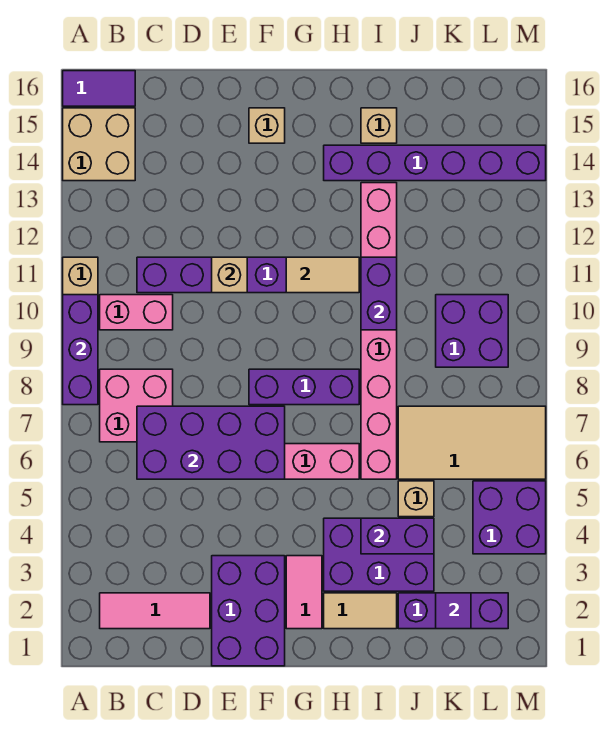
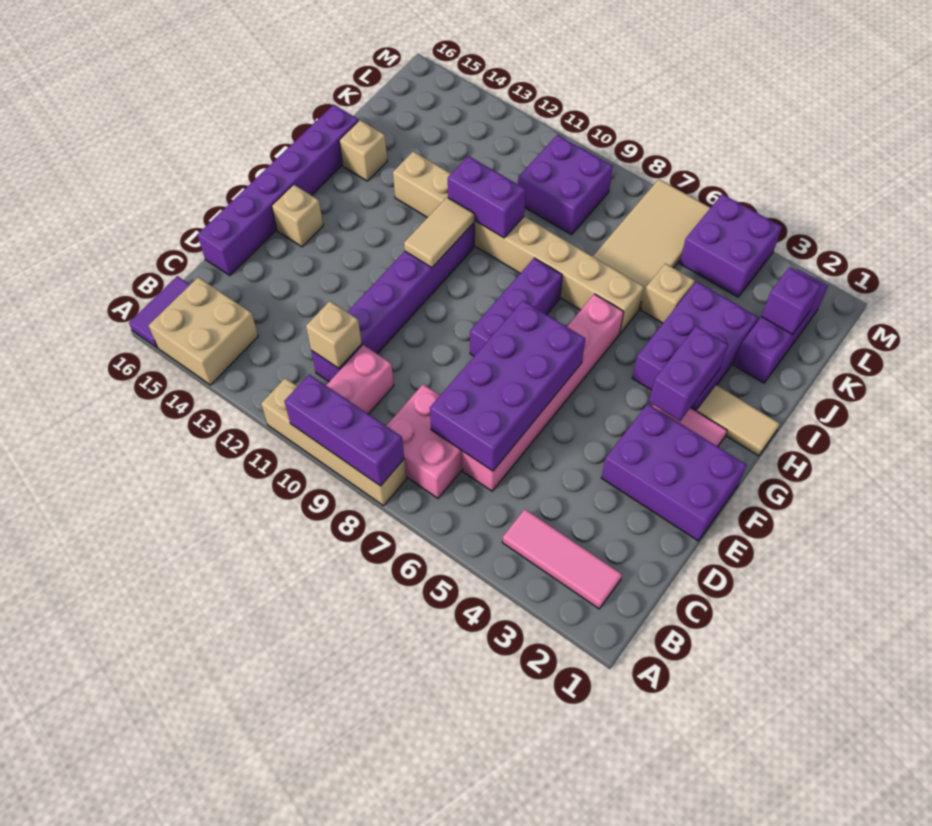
pink 1x3 tile [100,593,210,629] -> pink 1x3 tile turned to [502,509,622,609]
tan 1x1 brick [212,257,247,293] -> tan 1x1 brick moved to [306,301,362,368]
tan 1x2 tile [324,593,397,629] -> tan 1x2 tile turned to [697,385,780,456]
purple 1x6 brick [324,145,546,181] -> purple 1x6 brick moved to [197,105,359,276]
purple 1x2 brick [361,518,434,554] -> purple 1x2 brick moved to [649,326,728,421]
pink 1x8 brick [361,183,397,479] -> tan 1x8 brick [393,151,644,333]
purple 1x1 tile [436,593,471,629] -> purple 1x1 brick [761,268,821,335]

